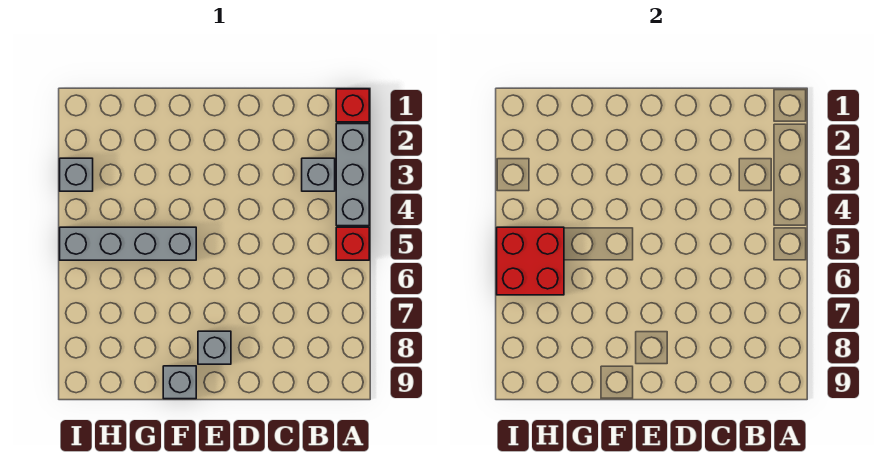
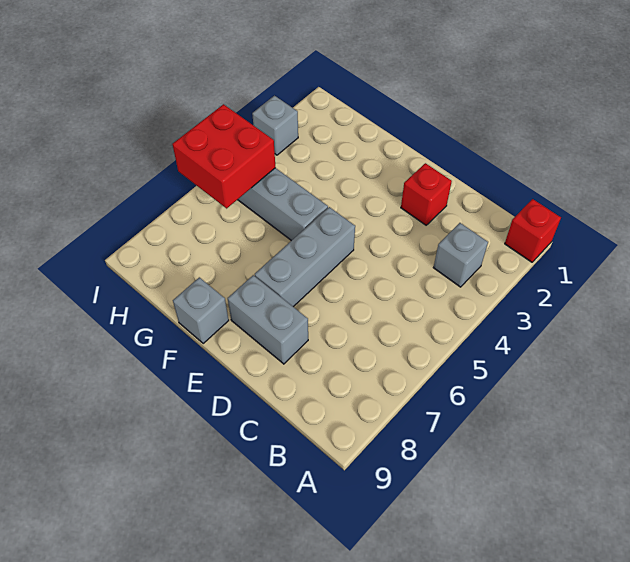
grey 1x3 brick [336,124,369,226] -> grey 1x3 brick moved to [255,207,355,307]
red 1x1 brick [336,227,369,260] -> red 1x1 brick moved to [401,163,452,225]
grey 1x1 brick [198,331,231,364] -> grey 1x2 brick [228,275,308,364]

